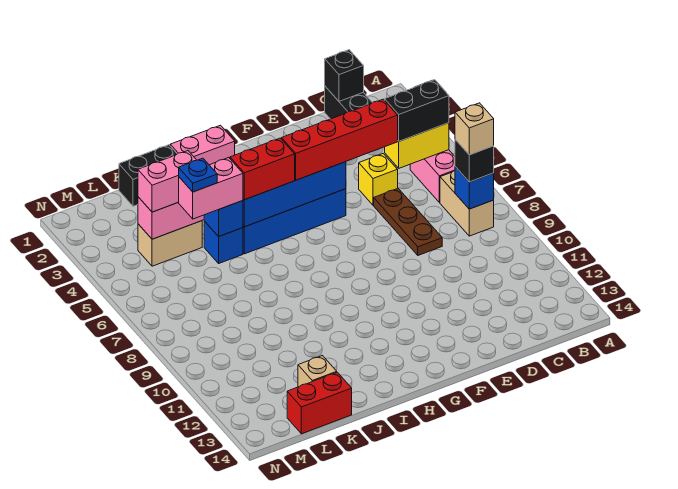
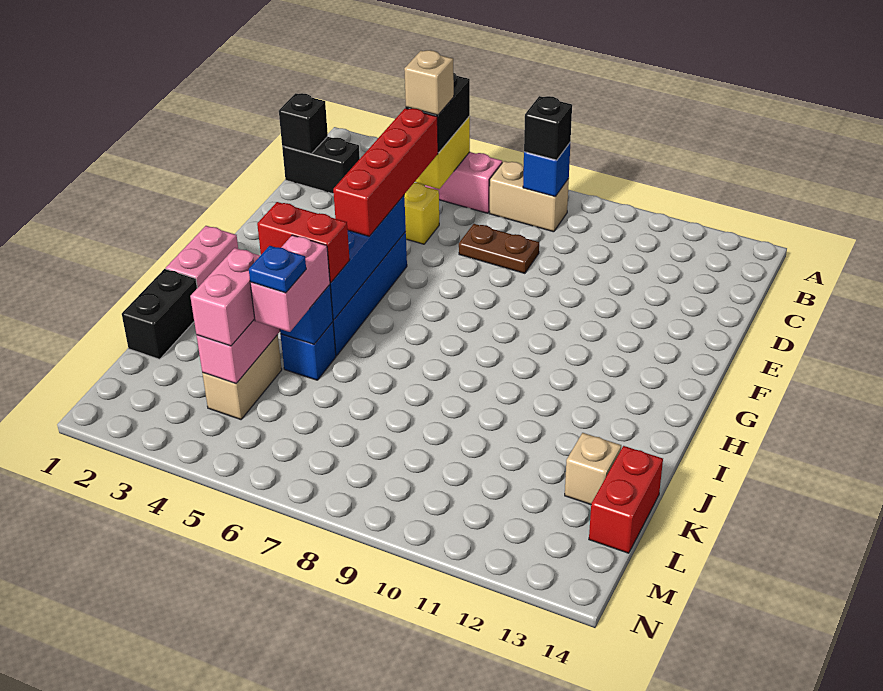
tan 1x1 brick [455,103,494,155] -> tan 1x1 brick moved to [404,50,454,115]
brown 1x3 plate [374,188,442,255] -> brown 1x2 plate [459,224,539,273]
red 1x2 brick [230,138,295,200] -> red 1x2 brick turned to [257,202,350,283]

